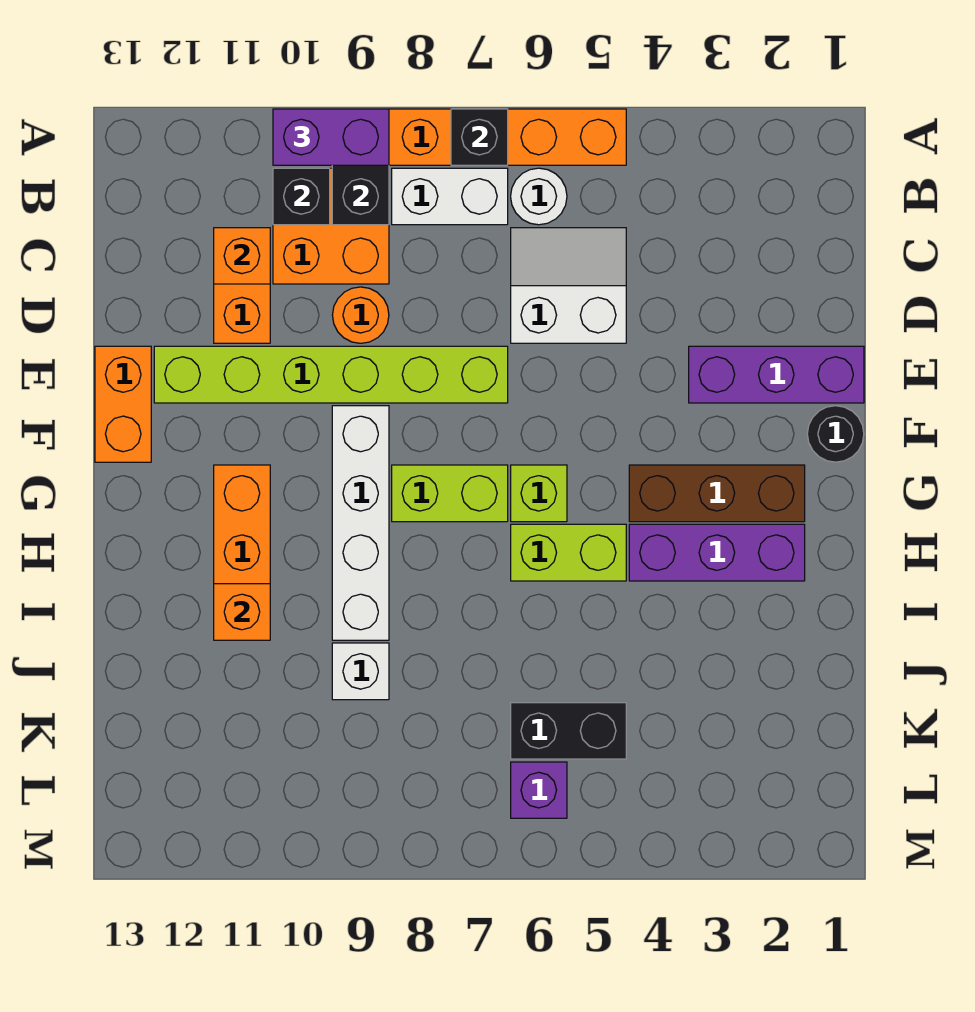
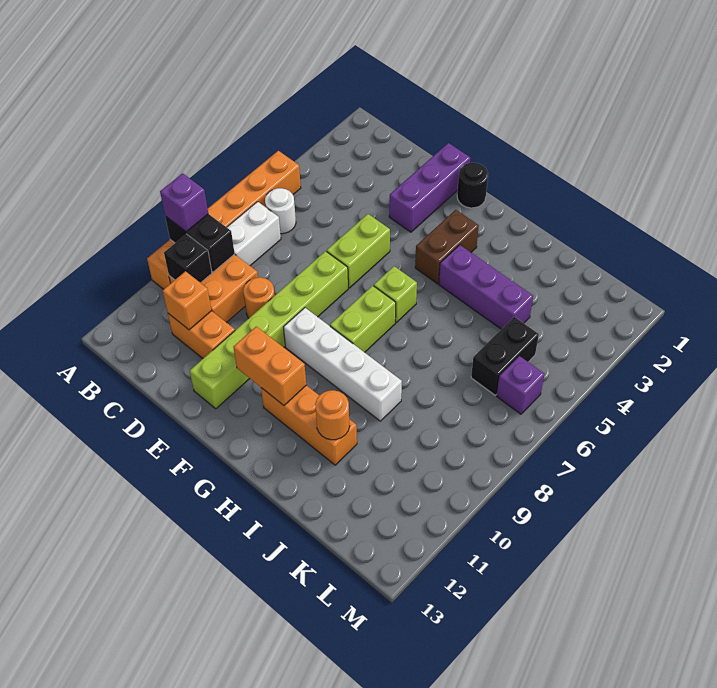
black 1x1 brick [451,109,508,165] -> none
purple 1x2 brick [273,109,389,165] -> purple 1x1 brick [160,173,208,232]
white 2x2 slope [511,228,626,343] -> none
orange 1x2 brick [95,346,151,462] -> orange 1x2 brick moved to [233,326,306,405]
brown 1x3 brick [629,465,805,522] -> brown 1x2 brick [415,210,479,284]
purple 1x3 brick [629,524,805,581] -> purple 1x3 brick turned to [439,245,533,329]
lime 1x2 brick [511,524,626,581] -> lime 1x2 brick moved to [327,214,390,288]
orange 1x1 brick [214,584,270,640] -> orange 1x1 round brick [315,390,350,440]
white 1x1 brick [332,643,389,700] -> none

